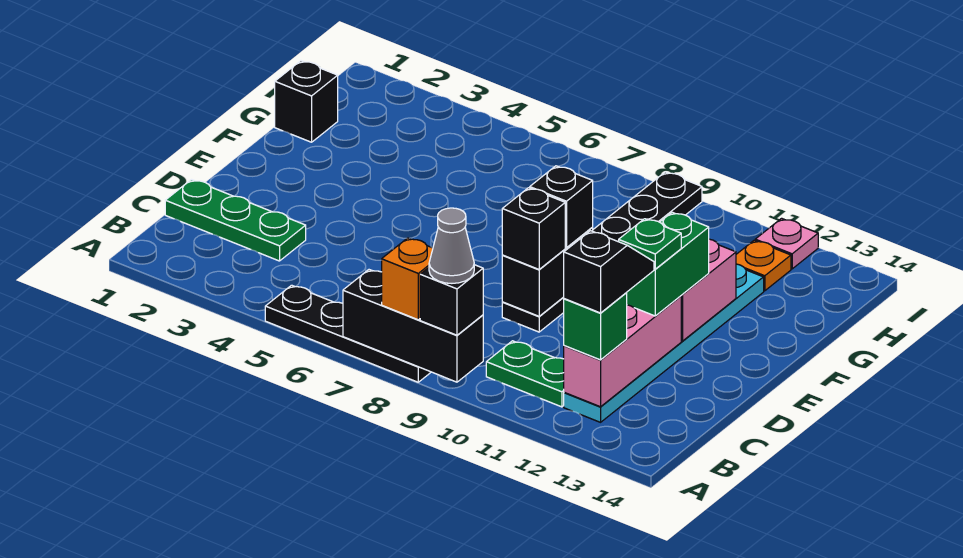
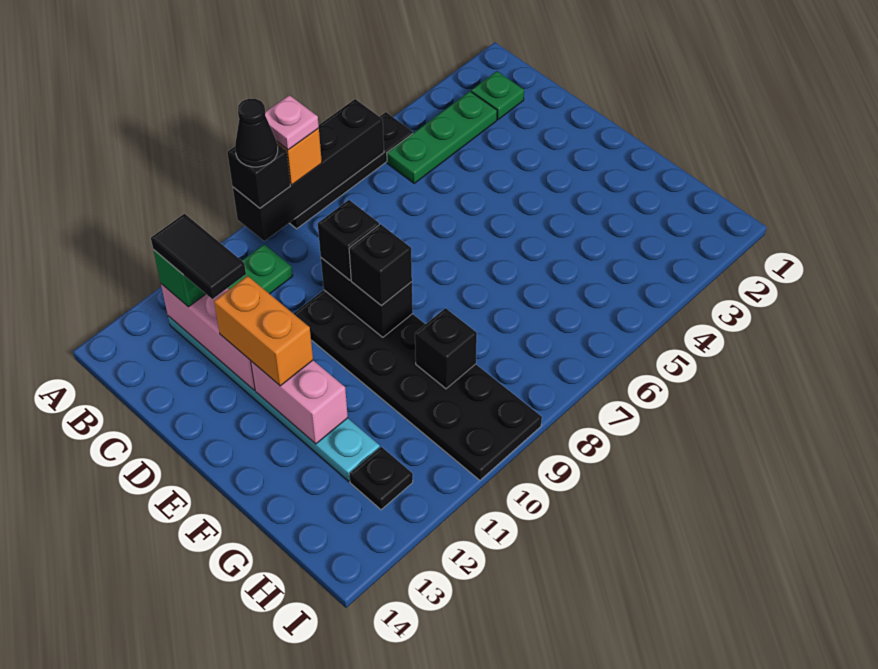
black 1x3 brick [343,270,483,382] -> black 1x4 brick [233,99,384,241]
grey 1x1 cone [429,208,474,283] -> black 1x1 cone [235,99,278,167]
black 1x2 slope [564,231,654,313] -> black 1x2 tile [151,214,246,299]
green 1x3 plate [165,180,306,261] -> green 1x3 plate moved to [387,91,497,183]
black 1x6 plate [502,172,702,332] -> black 2x6 plate [293,290,542,480]
green 1x2 brick [626,212,709,316] -> orange 1x2 brick [214,276,313,386]
green 1x1 plate [618,219,681,269] -> green 1x1 plate moved to [471,71,524,120]
black 1x1 brick [275,61,338,142] -> black 1x1 brick moved to [415,308,477,389]
orange 1x1 plate [736,240,791,291] -> black 1x1 plate [349,447,413,510]
pink 1x1 plate [755,218,818,269] -> pink 1x1 plate moved to [265,95,319,150]

